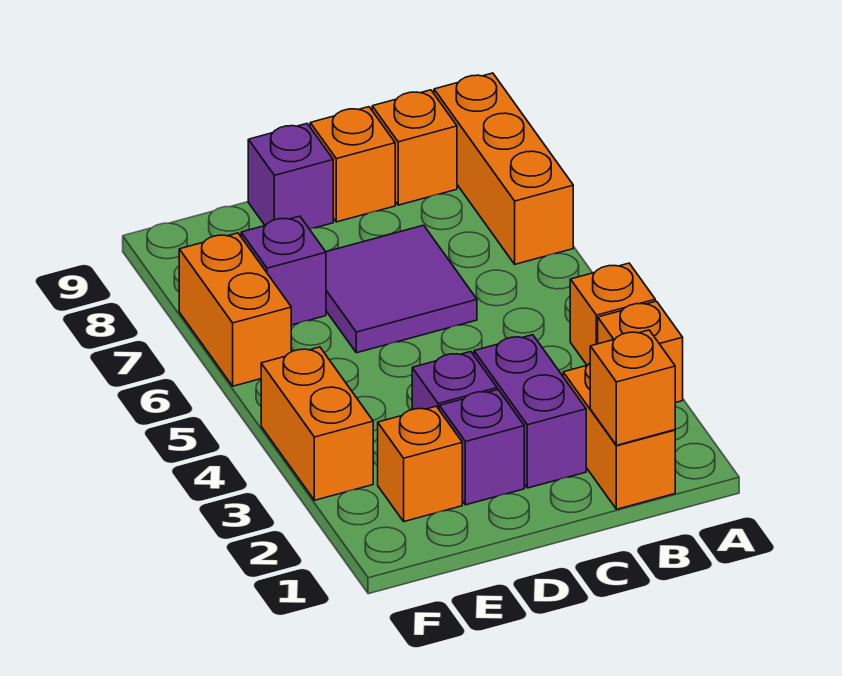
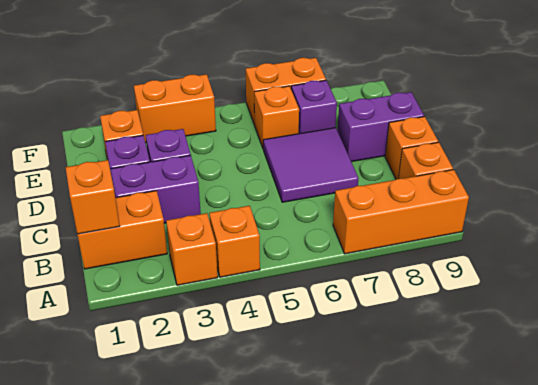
purple 1x1 brick [248,124,333,229] -> purple 1x2 brick [338,92,424,162]
none -> orange 1x1 brick [254,86,299,149]

